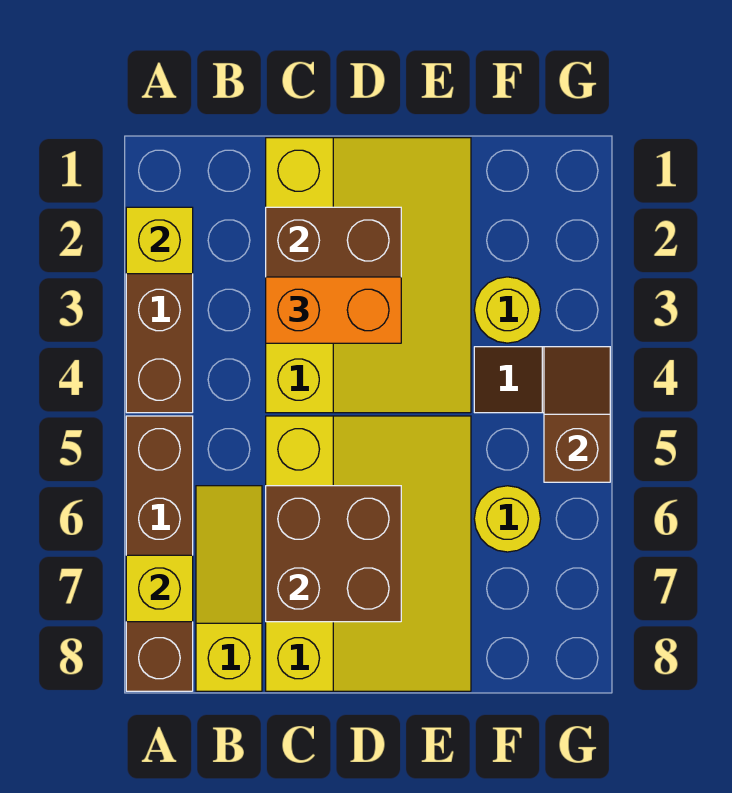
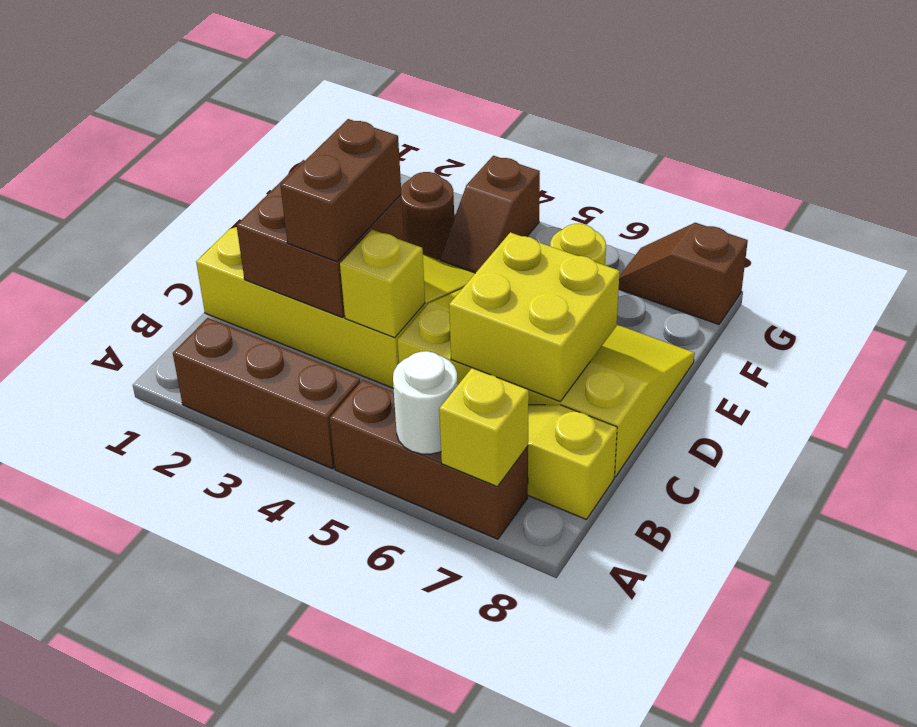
yellow 1x1 brick [126,207,193,274] -> yellow 1x1 brick moved to [340,230,425,338]
brown 1x4 brick [126,416,193,691] -> brown 1x3 brick [330,380,528,539]
none -> white 1x1 round brick [393,351,458,454]
orange 1x2 brick [266,277,401,343] -> brown 1x2 brick [280,119,401,262]
brown 2x2 brick [266,486,401,622] -> yellow 2x2 brick [449,232,620,401]
yellow 1x1 round brick [474,277,541,343] -> brown 1x1 round brick [401,172,454,259]
brown 1x2 slope [544,347,610,482] -> brown 1x2 slope moved to [619,223,748,324]

